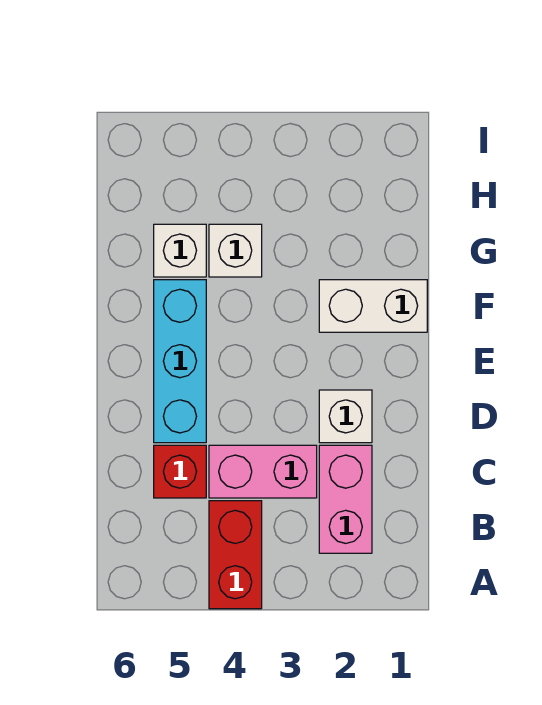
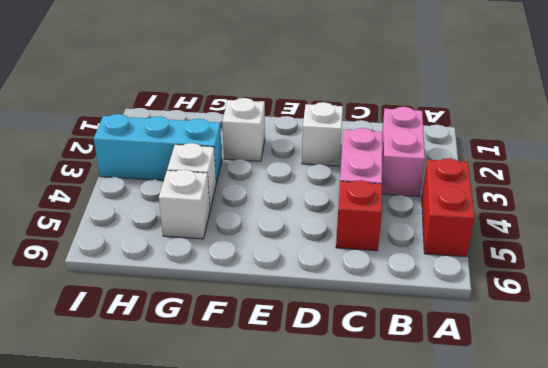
red 1x2 brick [209,501,262,609] -> red 1x2 brick turned to [422,158,475,257]
pink 1x2 brick [319,445,372,553] -> pink 1x2 brick turned to [382,107,425,197]
cyan 1x3 brick [154,280,206,443] -> cyan 1x3 brick moved to [94,114,222,183]
white 1x2 brick [319,280,427,332] -> white 1x1 brick [222,98,265,161]

